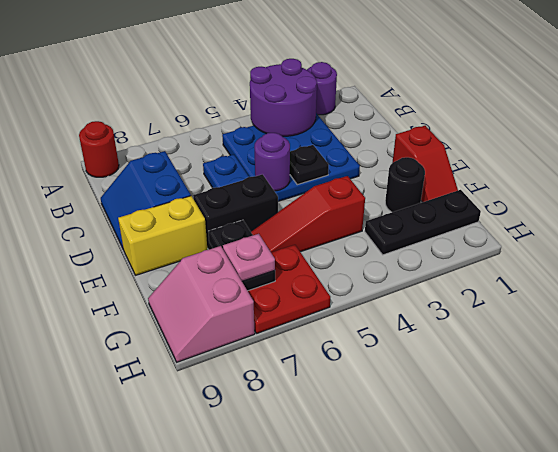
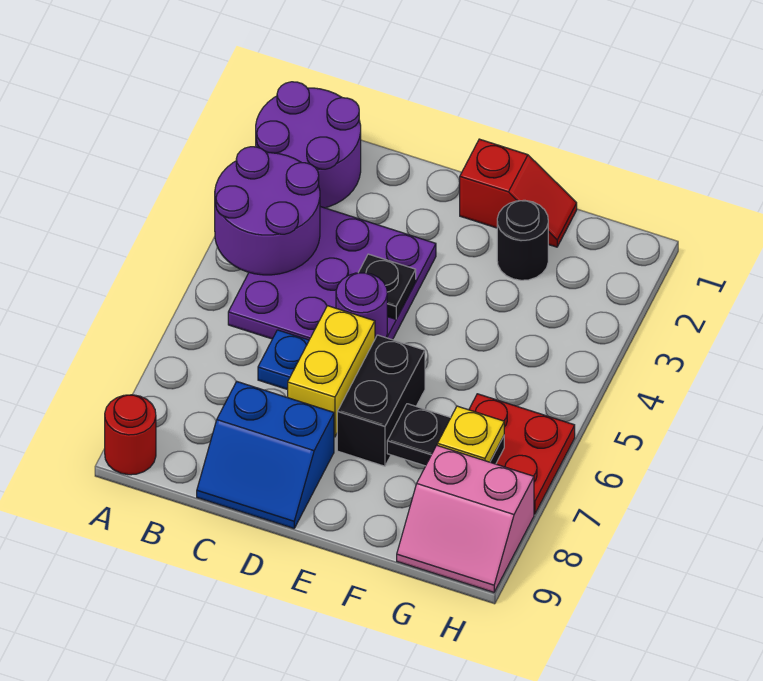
purple 1x1 round brick [307,62,337,115] -> purple 2x2 round brick [256,82,361,208]
blue 3x3 plate [222,113,360,201] -> purple 3x3 plate [228,207,436,340]
yellow 1x2 brick [118,196,207,275] -> yellow 1x2 brick moved to [288,306,375,437]
red 1x3 slope [251,176,365,252] -> none
black 1x3 plate [365,190,481,255] -> none
pink 1x1 plate [223,234,275,281] -> yellow 1x1 plate [437,406,504,462]

